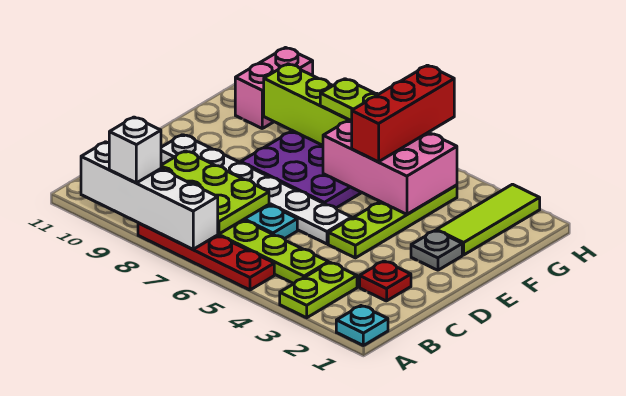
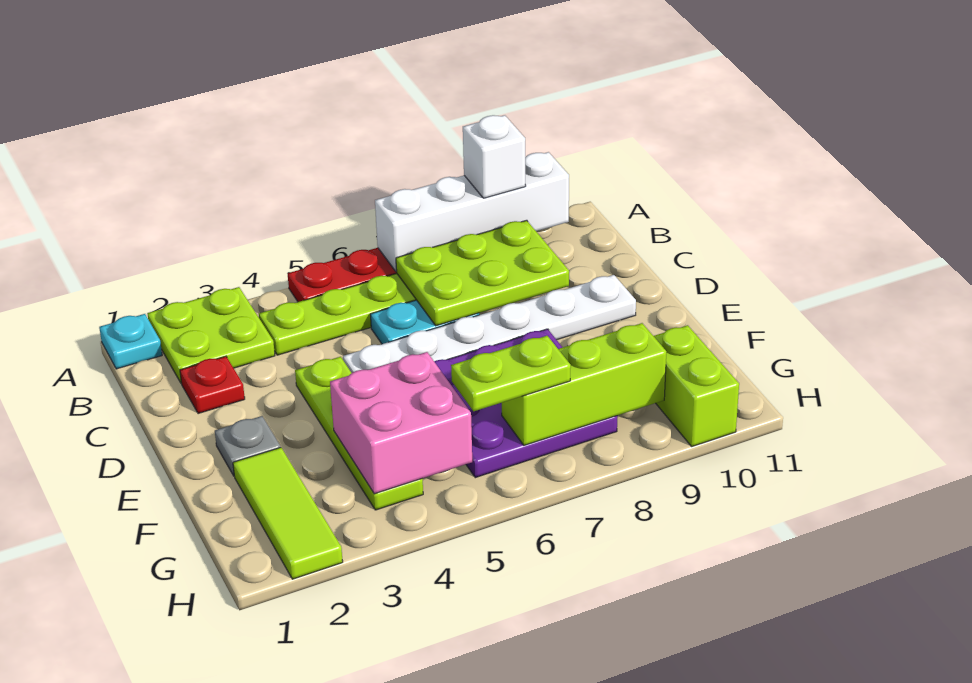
lime 1x2 plate [280,263,357,318] -> lime 2x2 plate [147,287,275,384]
pink 2x3 brick [323,120,457,214] -> pink 2x2 brick [330,352,472,494]
red 1x3 brick [352,65,454,162] -> none
pink 1x2 brick [235,48,313,128] -> lime 1x2 brick [654,325,739,446]

